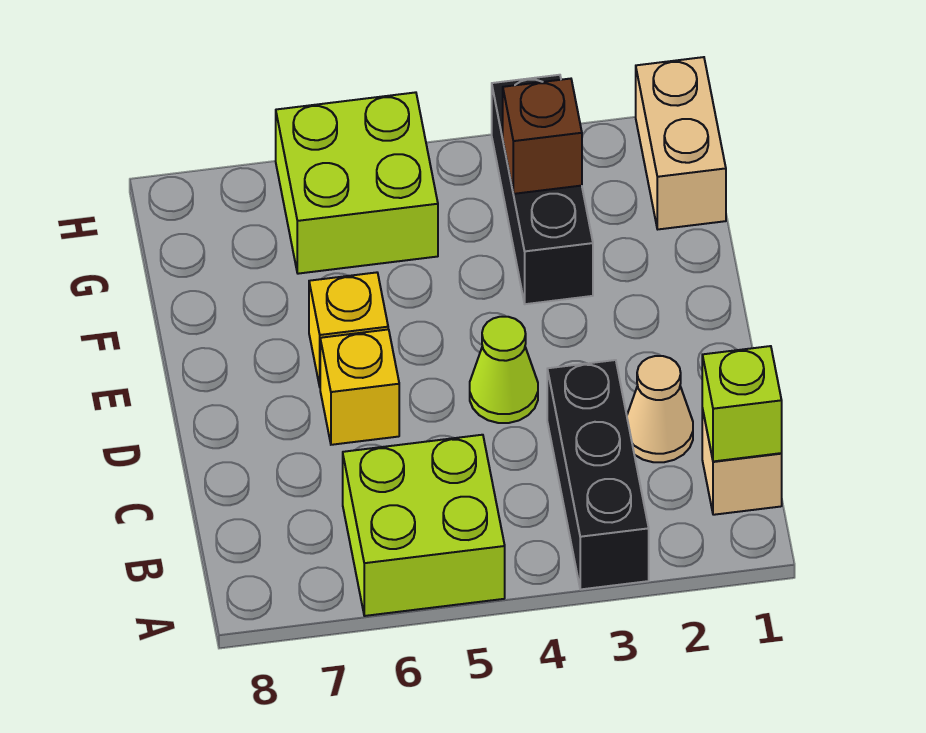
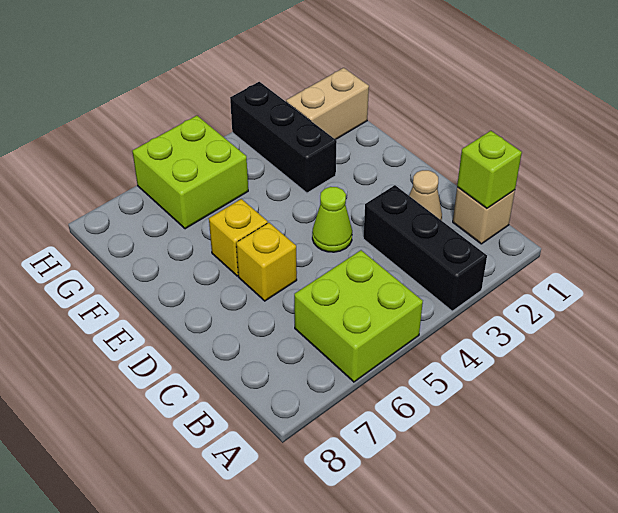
tan 1x2 brick [636,57,726,229] -> tan 1x2 brick turned to [286,68,369,140]
brown 1x1 brick [503,79,582,194] -> none

